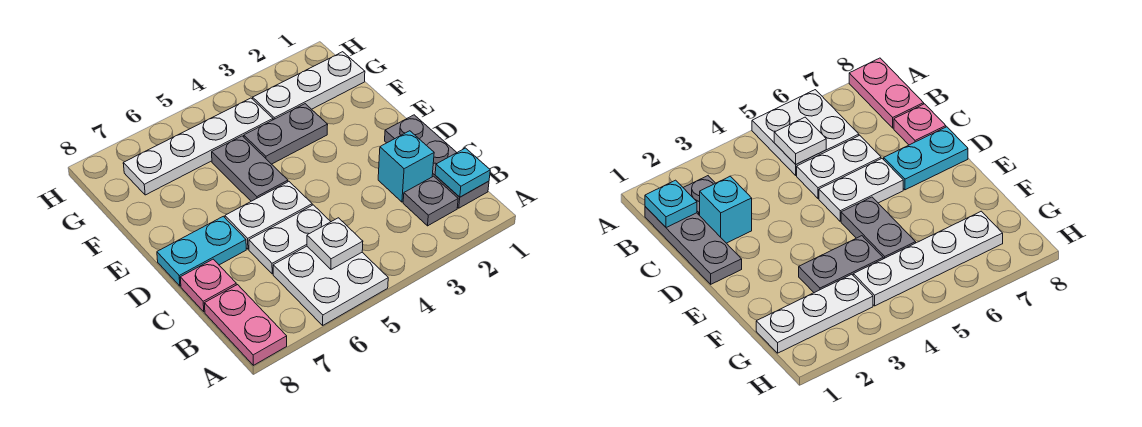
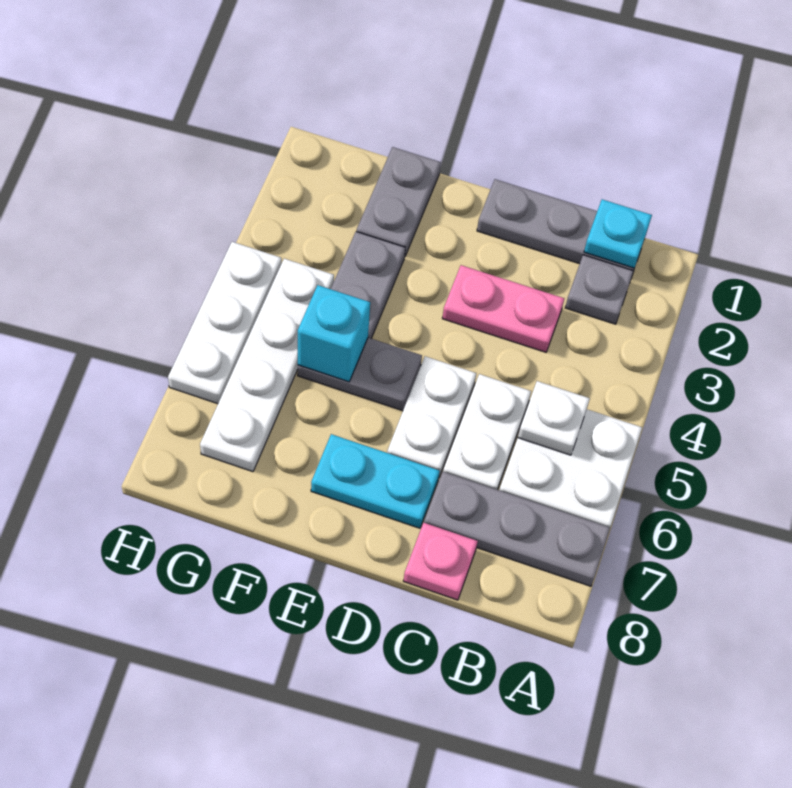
none -> grey 1x3 plate [424,472,610,586]
pink 1x2 plate [205,285,287,365] -> pink 1x2 plate moved to [442,265,564,352]
cyan 1x1 brick [378,131,434,202] -> cyan 1x1 brick moved to [298,285,370,382]
cyan 1x2 plate [157,216,246,286] -> cyan 1x2 plate turned to [311,434,440,528]
none -> grey 1x2 plate [356,147,441,256]
white 1x3 plate [253,52,365,120] -> white 1x3 plate moved to [168,242,282,404]

